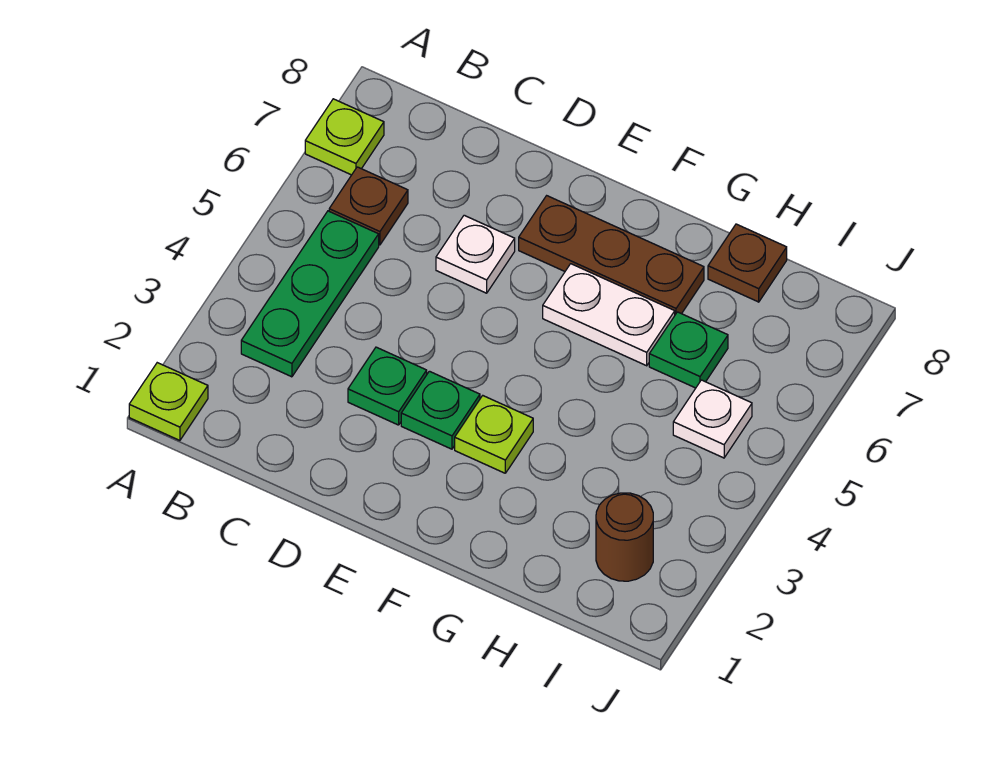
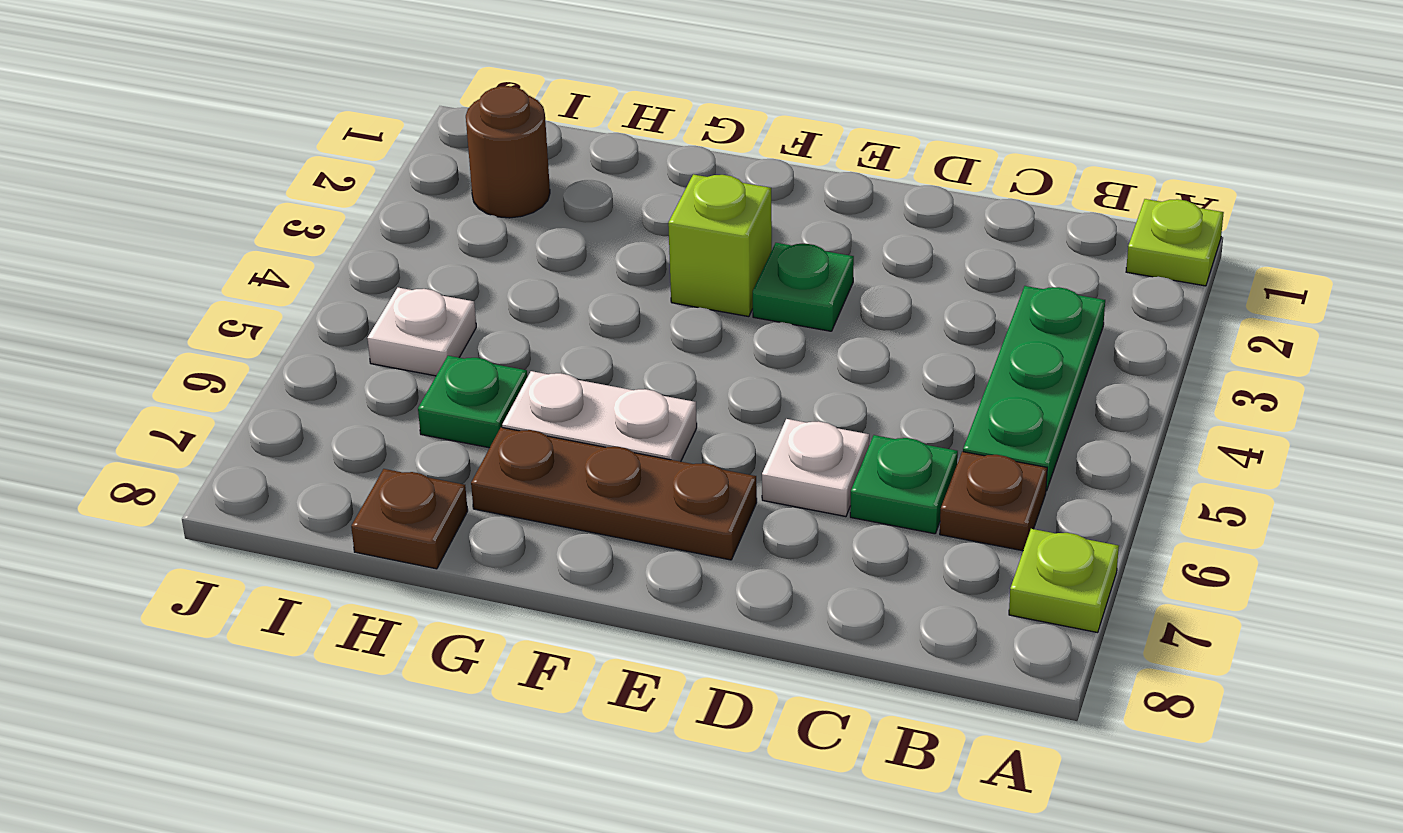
green 1x1 plate [348,347,427,425] -> green 1x1 plate moved to [850,435,958,534]
lime 1x1 plate [455,396,533,473] -> lime 1x1 brick [668,174,772,317]

